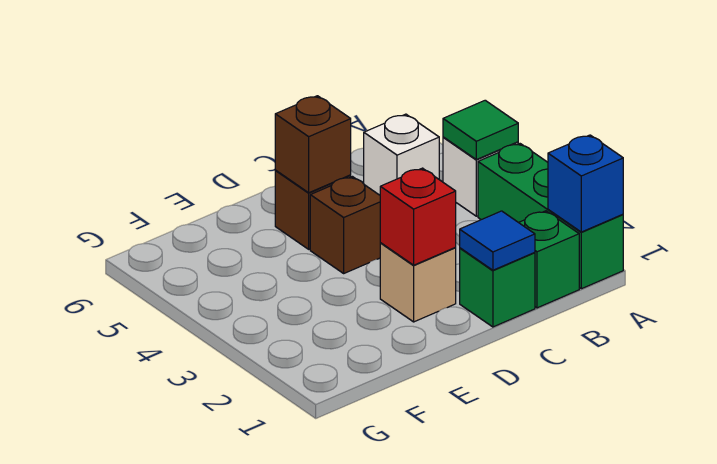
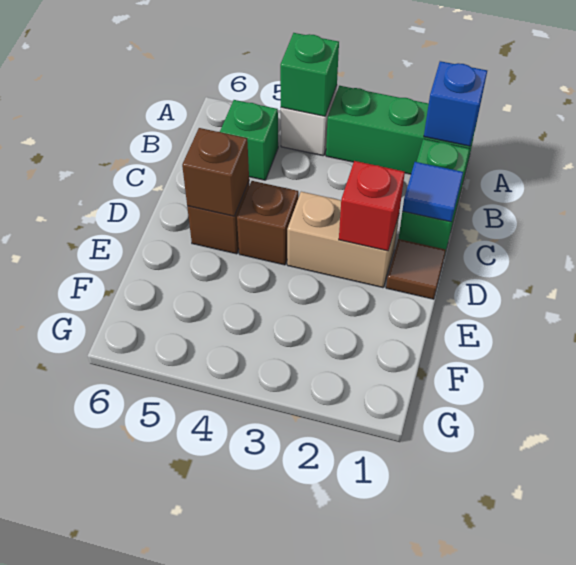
green 1x1 tile [443,100,518,160] -> green 1x1 brick [280,33,339,116]
white 1x1 brick [364,114,439,195] -> green 1x1 brick [220,100,278,180]
none -> brown 1x1 tile [386,239,446,299]
tan 1x1 brick [380,243,456,322] -> tan 1x2 brick [287,192,399,288]

